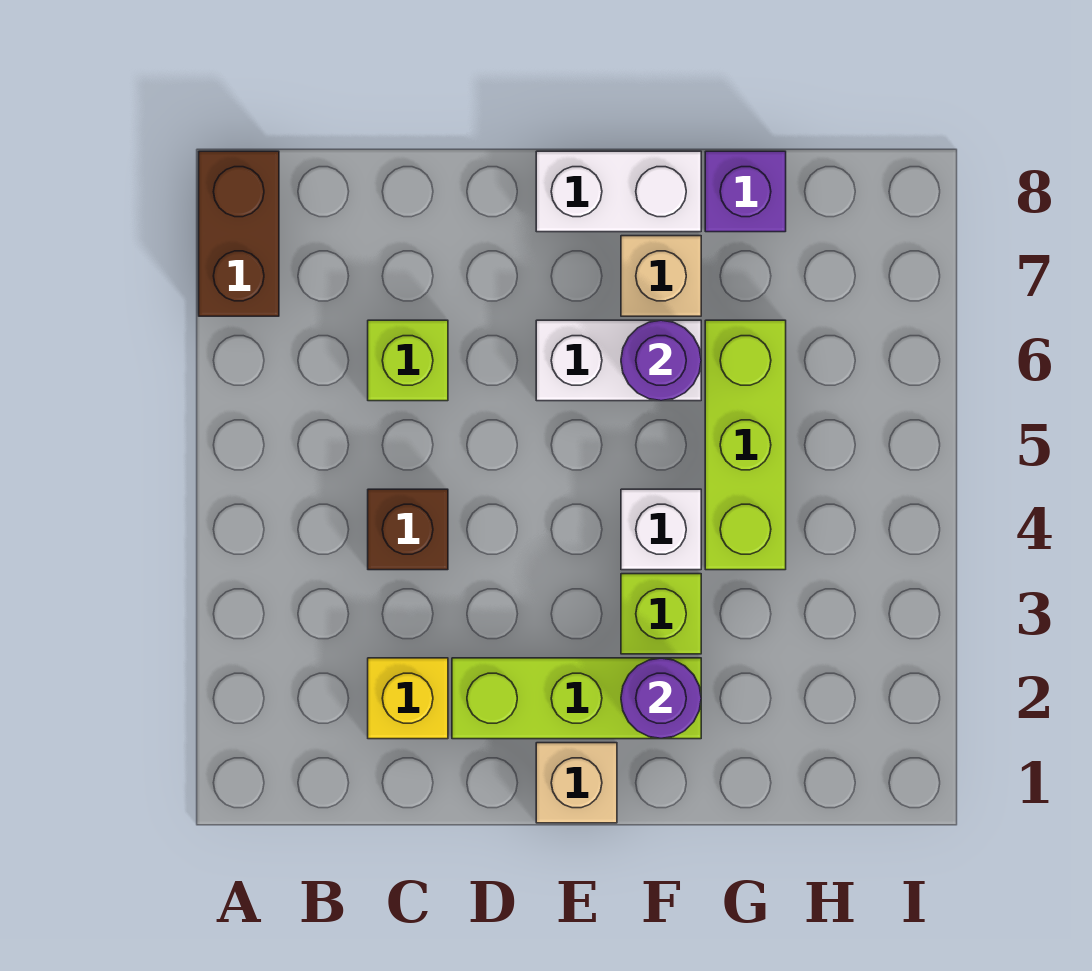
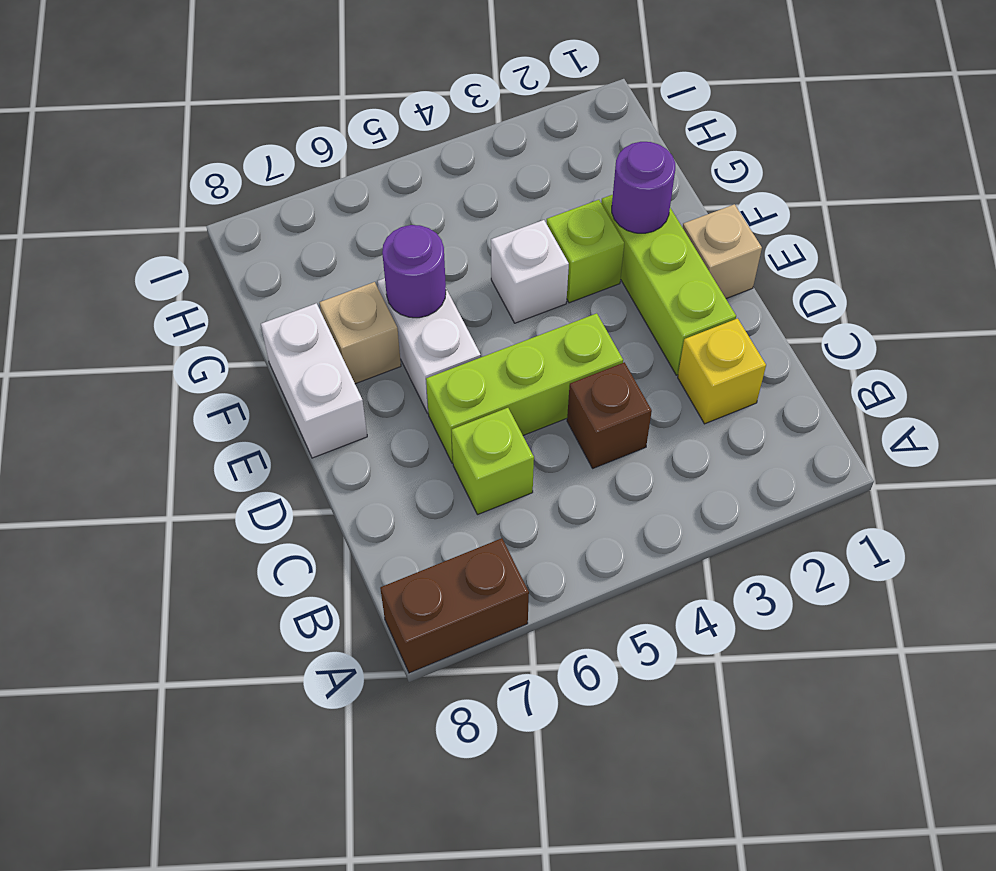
lime 1x3 brick [705,320,786,570] -> lime 1x3 brick moved to [426,313,623,463]
purple 1x1 brick [705,151,786,232] -> none

